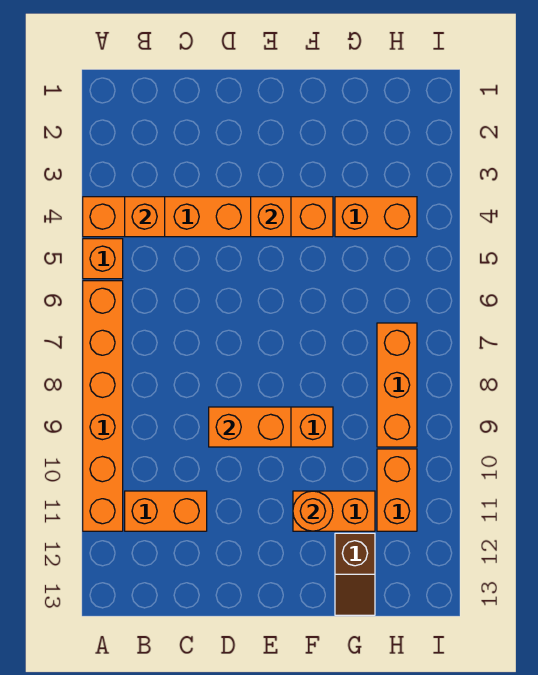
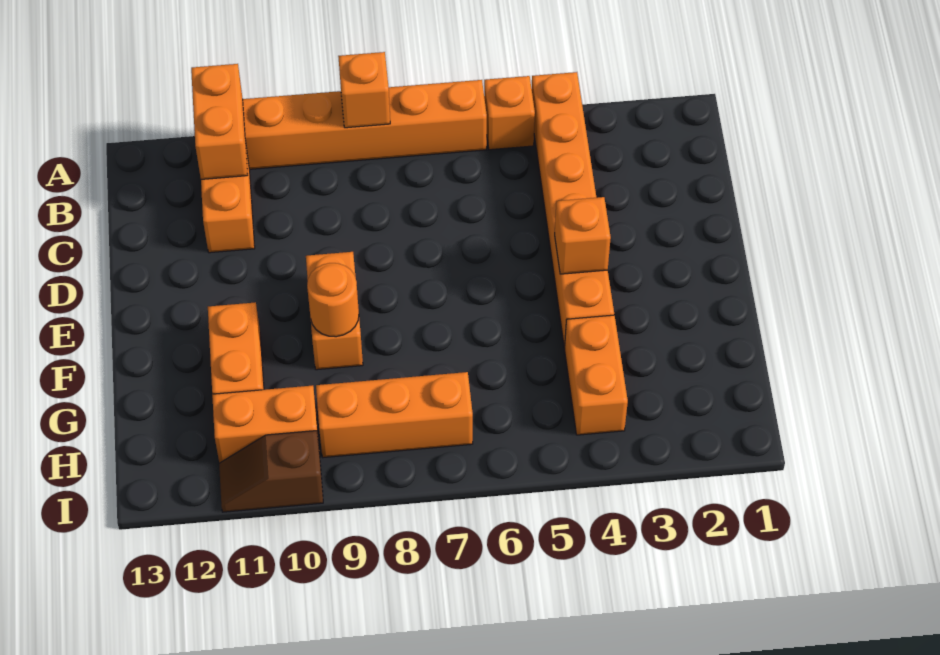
orange 1x1 brick [125,197,165,237] -> orange 1x1 brick moved to [338,52,390,128]
orange 1x2 brick [209,407,291,447] -> orange 1x2 brick moved to [191,64,248,179]
orange 1x1 round brick [293,491,333,531] -> orange 1x1 round brick moved to [307,263,359,337]
brown 1x2 slope [335,533,375,615] -> brown 1x2 slope moved to [219,431,323,512]

